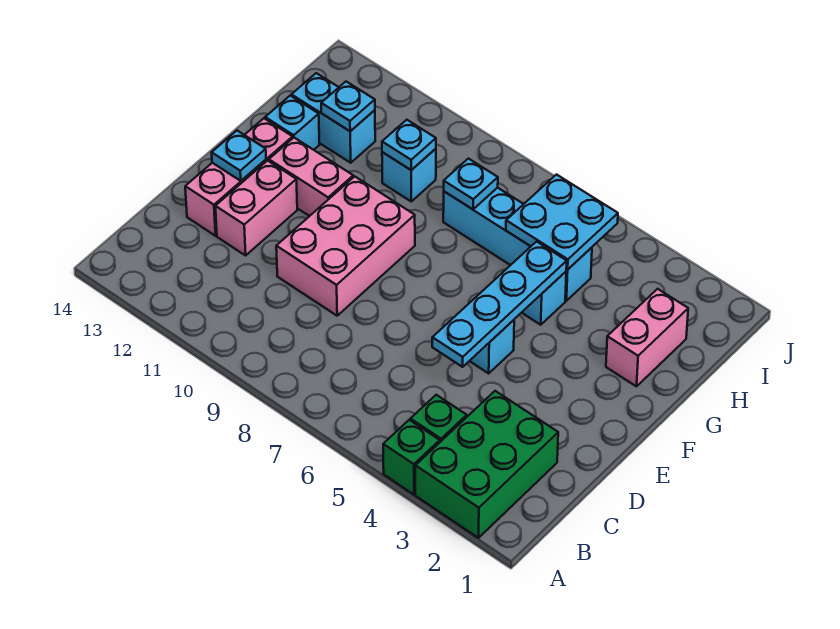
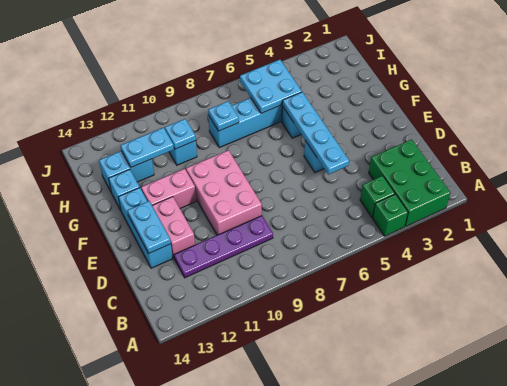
none -> purple 1x4 plate [174,216,273,278]
pink 1x3 brick [185,118,293,236] -> cyan 1x3 brick [118,188,173,268]
cyan 1x1 plate [212,131,266,181] -> cyan 1x2 plate [127,201,171,253]
pink 1x2 brick [606,289,688,386] -> none
cyan 1x1 plate [321,82,375,131] -> cyan 1x2 plate [120,128,174,167]

